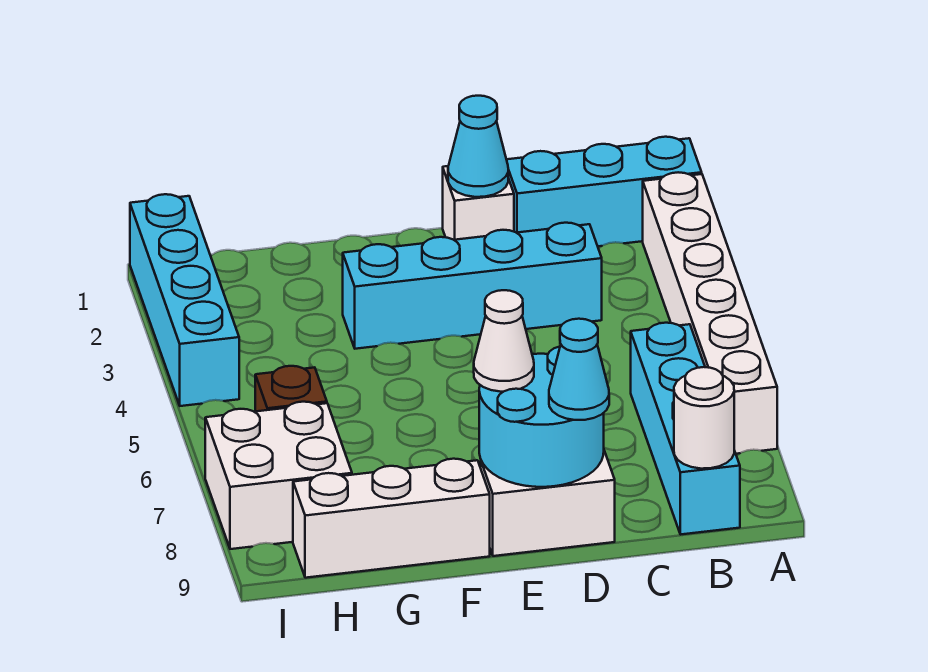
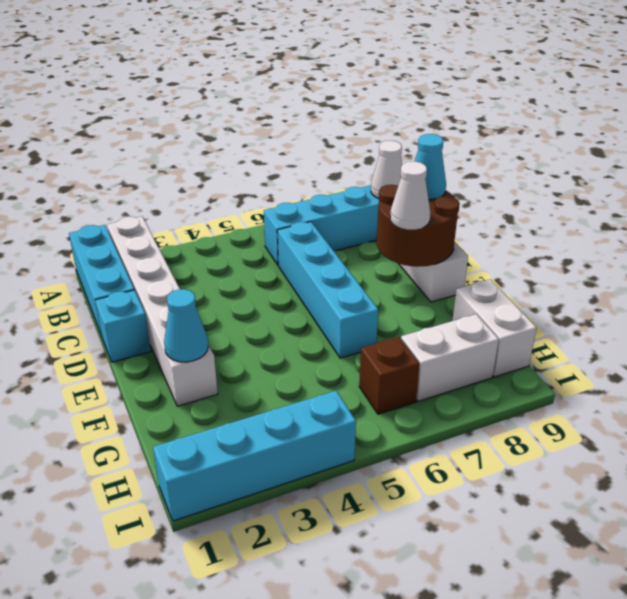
white 1x6 brick [643,172,777,454] -> white 1x6 brick turned to [107,216,218,406]
white 1x1 round brick [674,367,734,469] -> white 1x1 cone [371,141,402,198]
cyan 1x4 brick [343,223,602,349] -> cyan 1x4 brick moved to [277,222,378,358]
white 1x1 brick [443,166,514,240] -> cyan 1x1 brick [95,290,151,362]
cyan 1x1 cone [448,96,508,197] -> cyan 1x1 cone moved to [164,289,208,362]
cyan 2x2 round brick [479,347,604,487] -> brown 2x2 round brick [377,185,460,267]
white 1x3 brick [293,459,490,578] -> white 1x2 brick [452,279,537,377]
white 2x2 brick [205,402,352,549] -> white 1x2 brick [401,314,499,401]

